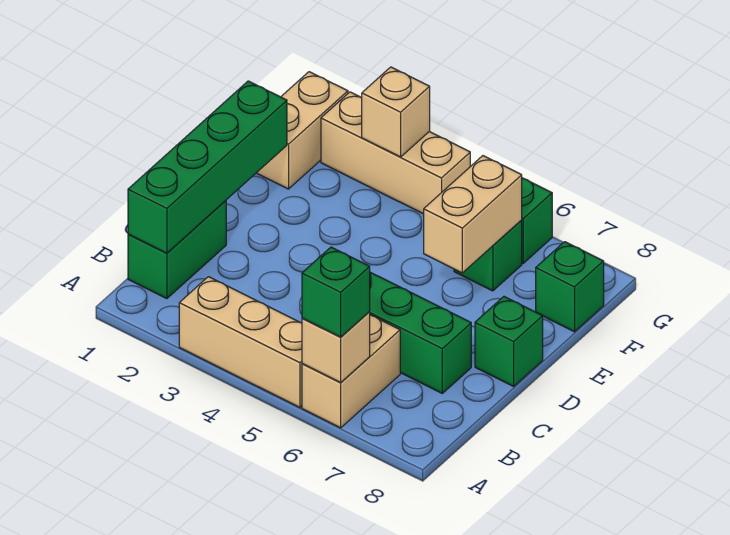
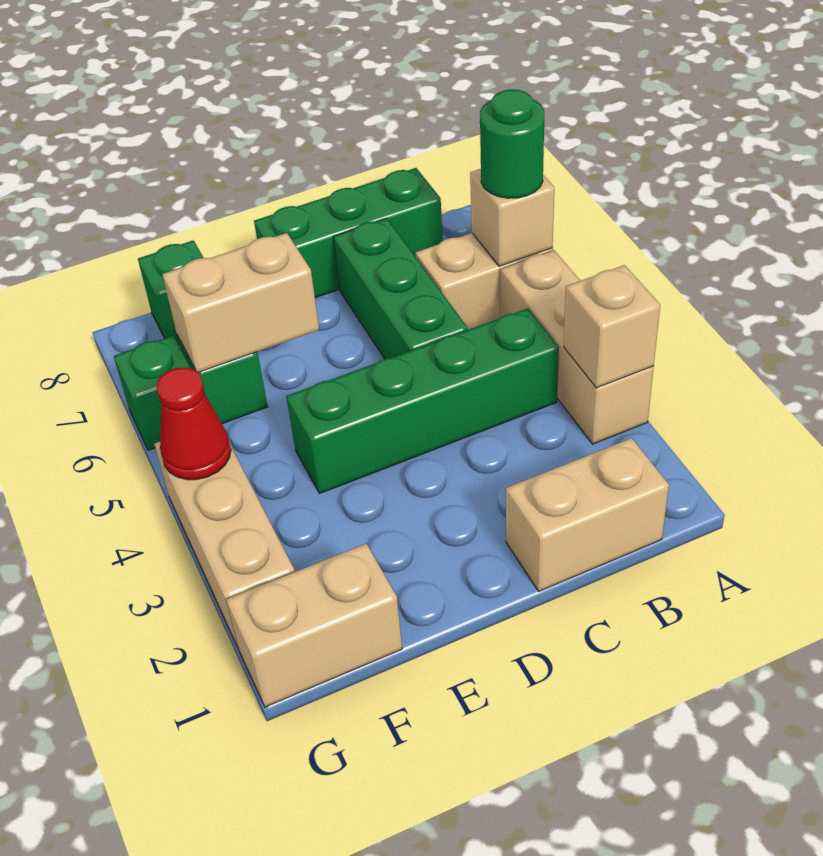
green 1x1 brick [302,247,370,337] -> green 1x1 round brick [480,89,544,198]
green 1x2 brick [128,201,226,299] -> tan 1x2 brick [506,438,669,591]
green 1x4 brick [128,81,287,253] -> green 1x4 brick moved to [286,308,559,493]
green 1x1 brick [475,297,543,386] -> green 1x3 brick [254,168,443,298]
tan 1x1 brick [362,67,430,157] -> tan 1x1 brick moved to [564,265,660,388]
none -> red 1x1 cone [157,367,231,480]

